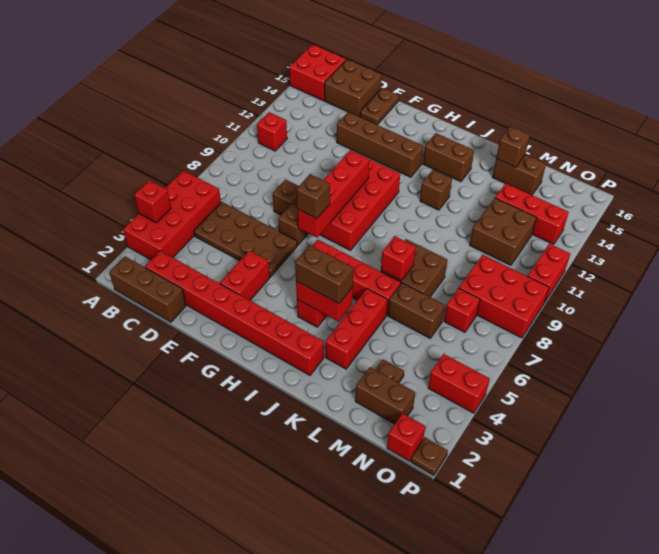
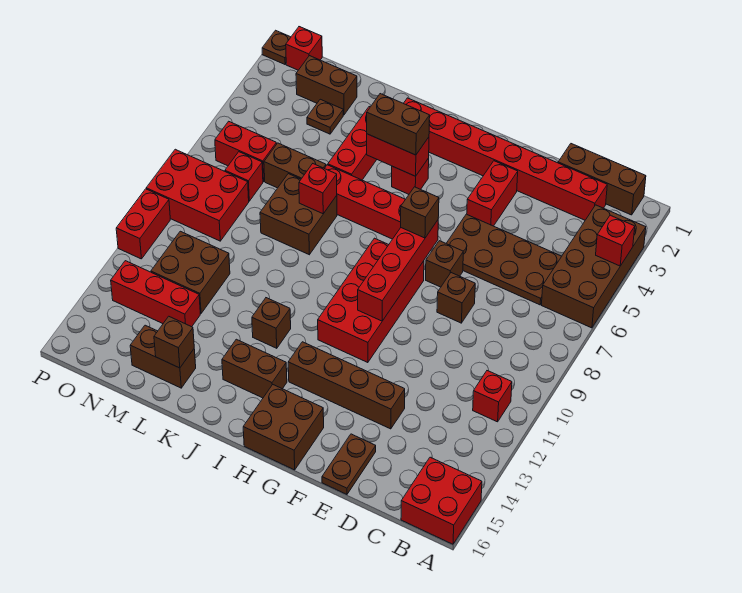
red 2x4 brick [123,170,221,260] -> brown 2x4 brick [542,205,646,328]
brown 2x2 brick [324,60,382,117] -> brown 2x2 brick moved to [243,385,324,470]
red 1x2 brick [428,354,490,413] -> red 1x2 brick moved to [215,121,277,182]

